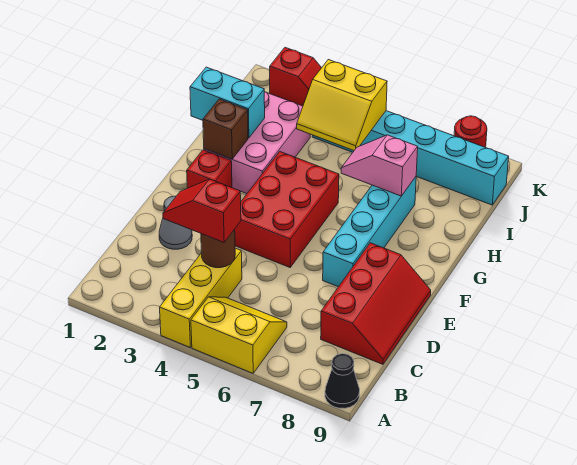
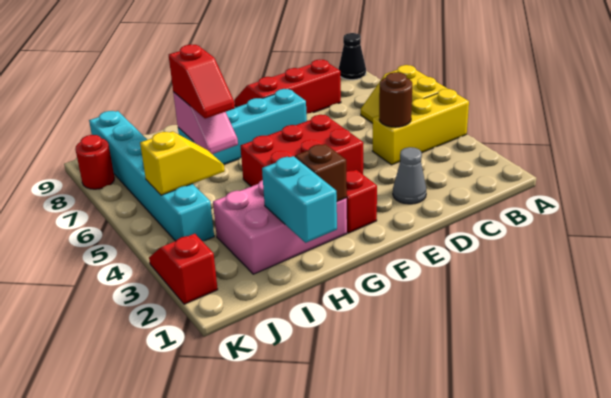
red 1x2 slope [163,179,241,242] -> red 1x2 slope moved to [169,45,235,119]
yellow 2x2 slope [297,60,387,150] -> yellow 1x2 slope [140,131,225,195]

